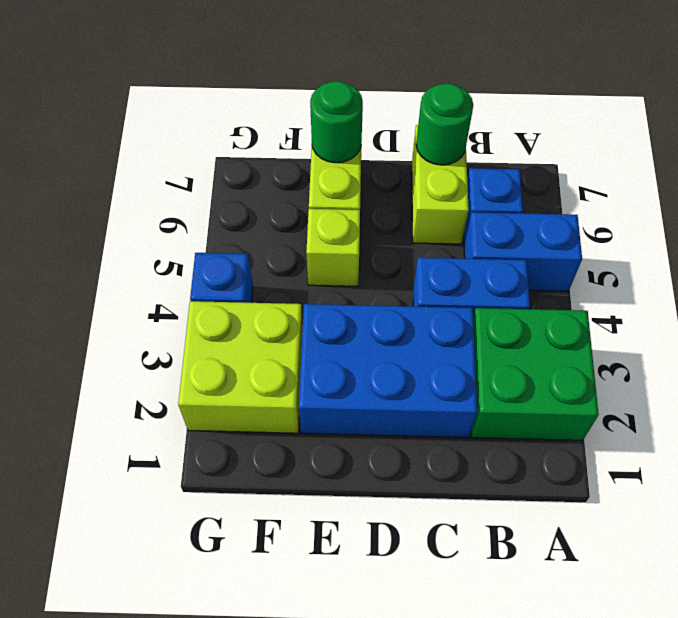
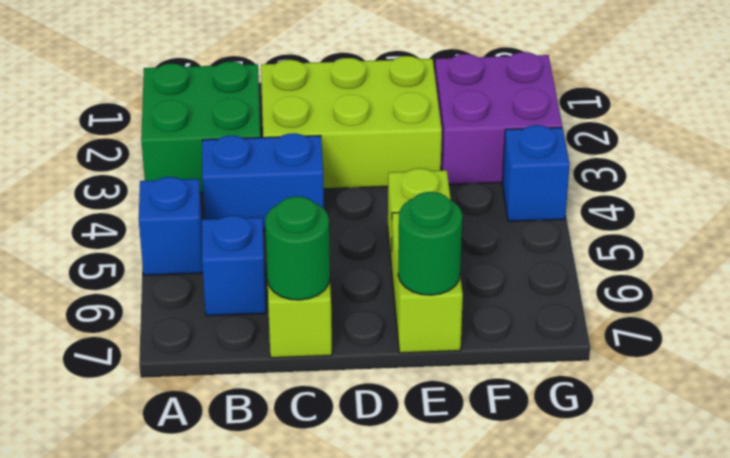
blue 1x2 brick [464,212,582,291] -> blue 1x1 brick [139,177,203,275]
blue 2x3 brick [299,304,477,438] -> lime 2x3 brick [261,56,442,189]
lime 2x2 brick [178,301,303,433] -> purple 2x2 brick [435,52,562,184]

